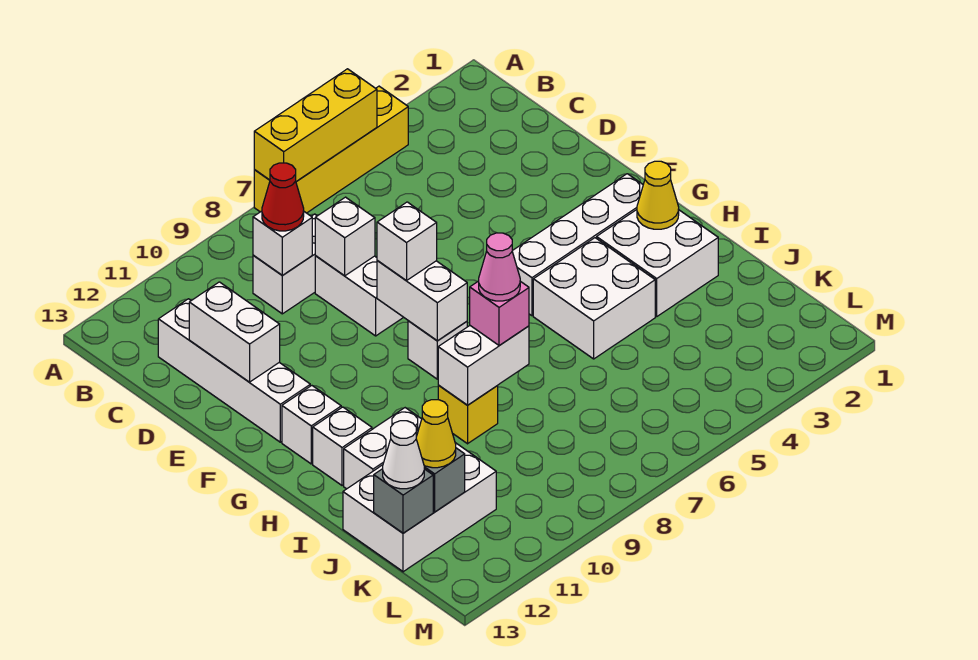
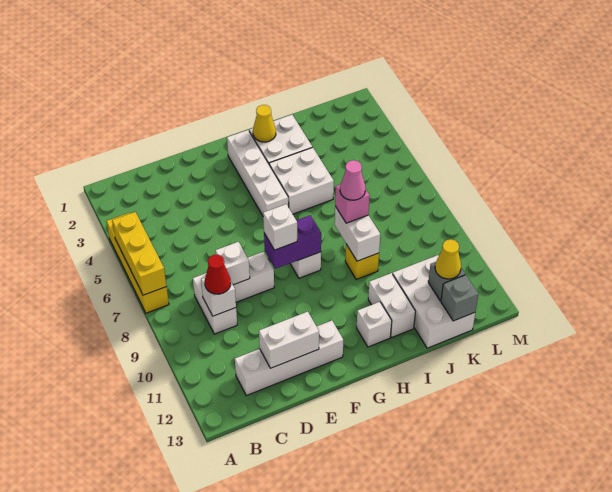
white 1x2 brick [377,261,467,341] -> purple 1x2 brick [264,215,321,269]
white 1x1 brick [282,386,342,464] -> none
white 1x1 cone [383,421,424,489] -> none

